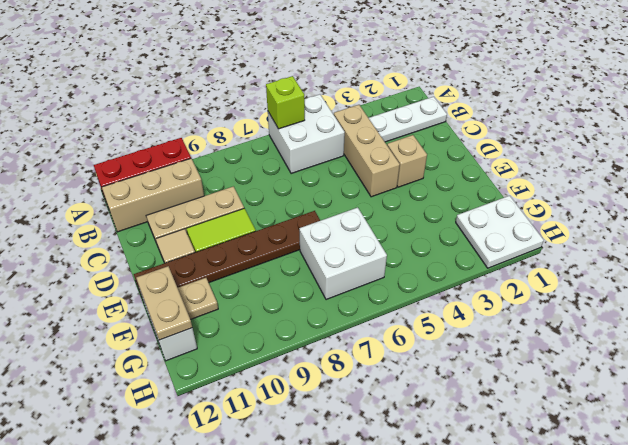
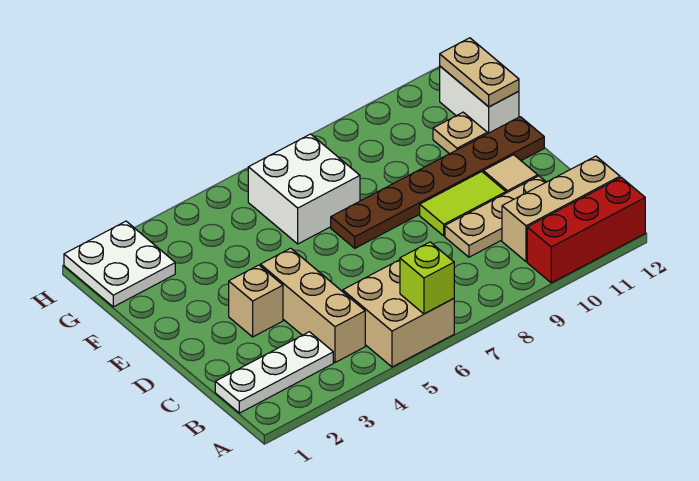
white 2x2 brick [268,94,345,174] -> tan 2x2 brick [343,260,454,367]

